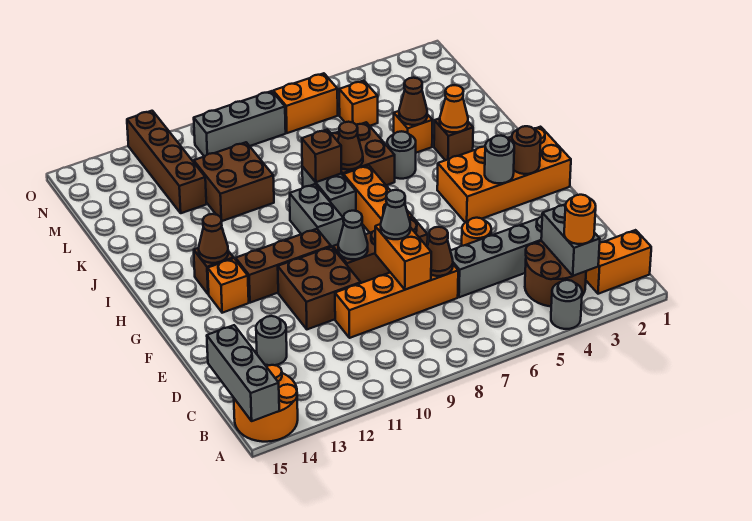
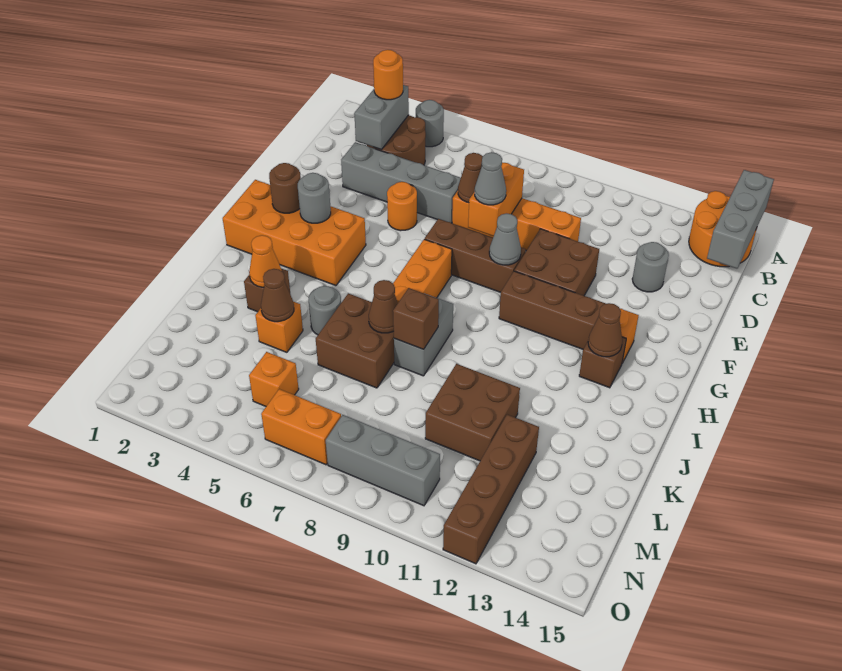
orange 1x2 brick [586,230,651,294] -> none
grey 1x2 brick [290,184,344,248] -> none

